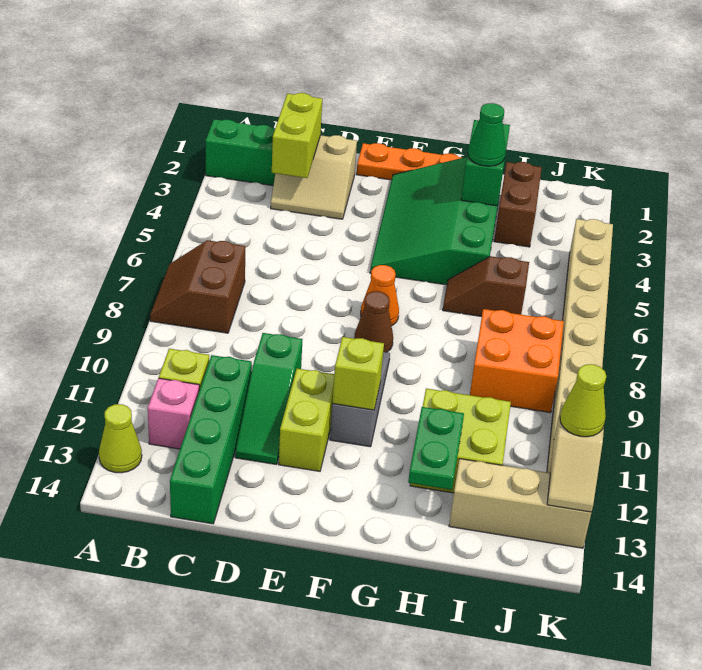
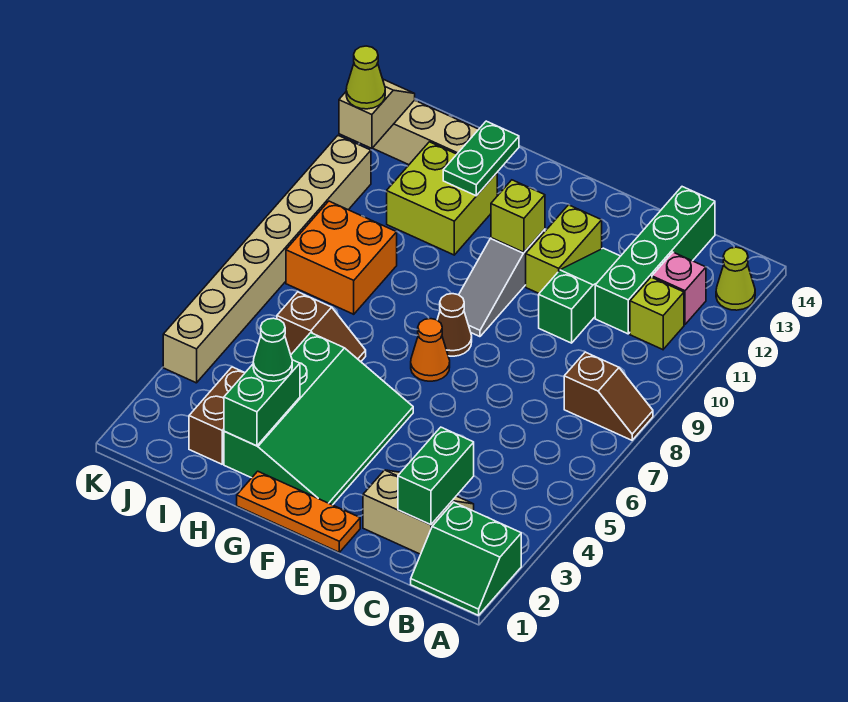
brown 2x2 slope [150,240,245,333] -> brown 1x2 slope [564,352,653,440]
lime 1x2 brick [272,93,322,178] -> green 1x2 brick [398,427,474,525]

